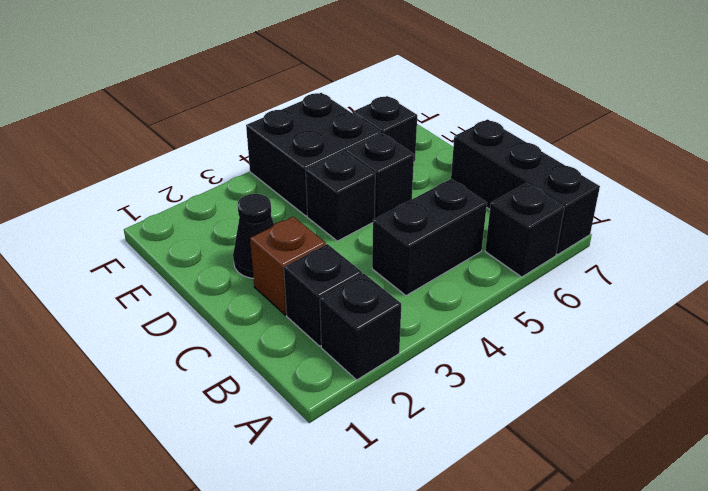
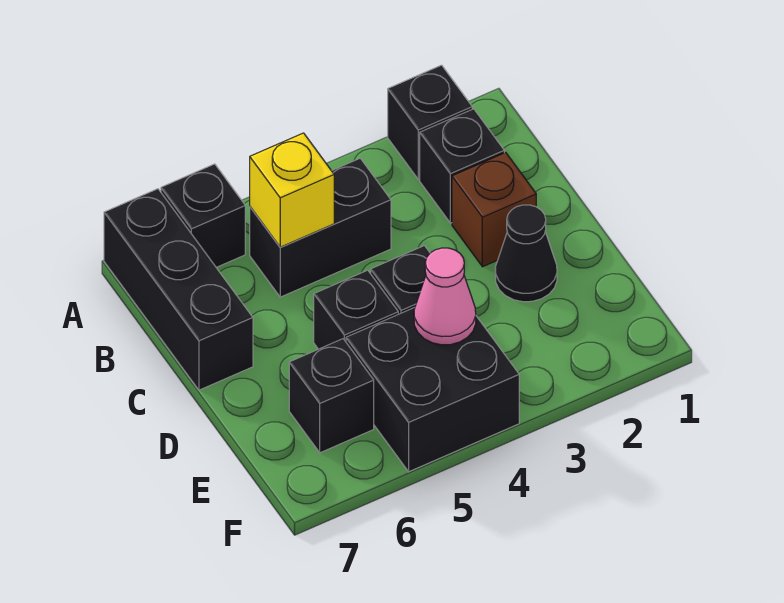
none -> yellow 1x1 brick [250,133,334,247]
none -> pink 1x1 cone [414,248,476,345]

